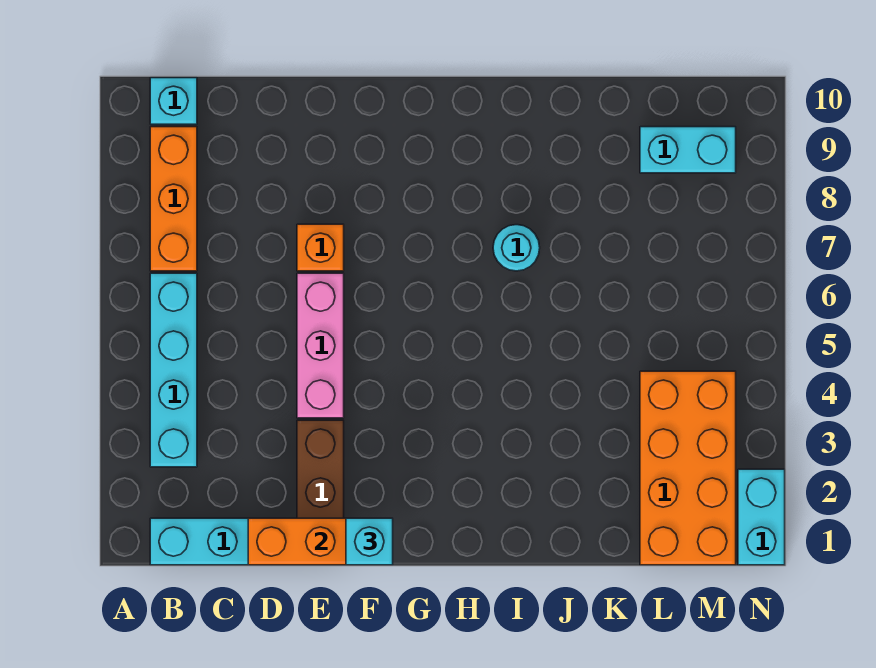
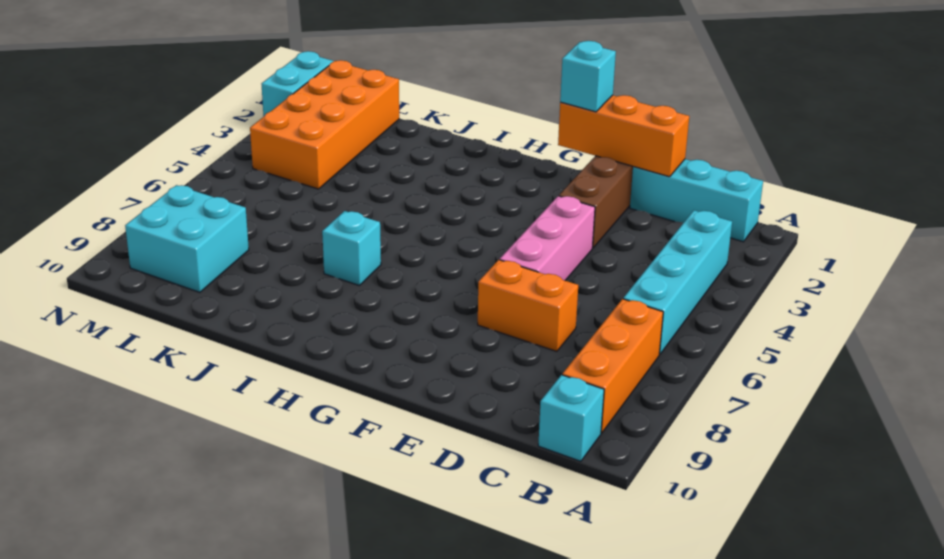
orange 1x1 brick [297,224,344,271] -> orange 1x2 brick [478,260,578,351]
cyan 1x1 round brick [493,225,540,271] -> cyan 1x1 brick [322,211,381,286]
cyan 1x2 brick [640,127,736,173] -> cyan 2x2 brick [125,185,249,292]

